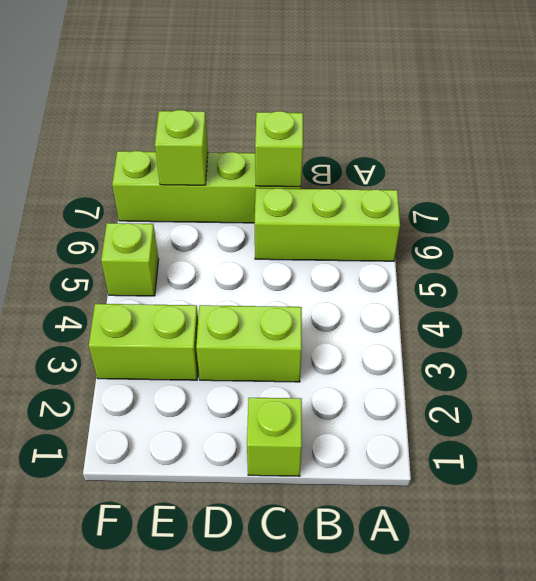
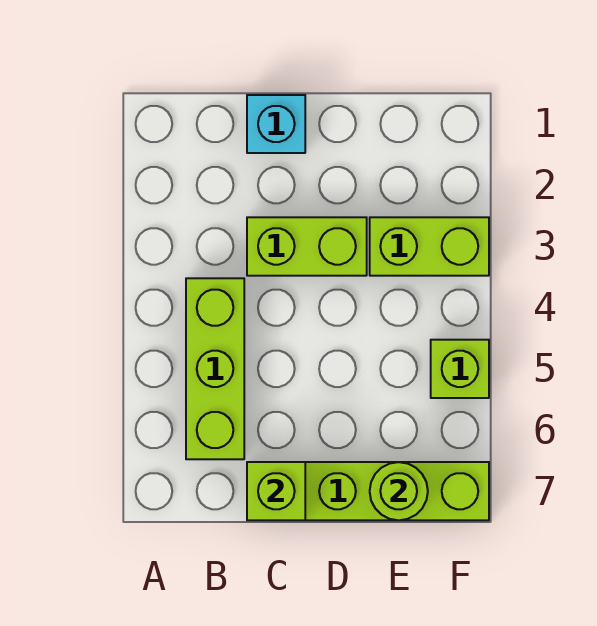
lime 1x3 brick [254,188,400,261] -> lime 1x3 brick turned to [186,278,244,459]
lime 1x1 brick [247,398,302,476] -> cyan 1x1 brick [247,95,305,153]
lime 1x1 brick [155,110,208,185] -> lime 1x1 round brick [370,462,428,520]

